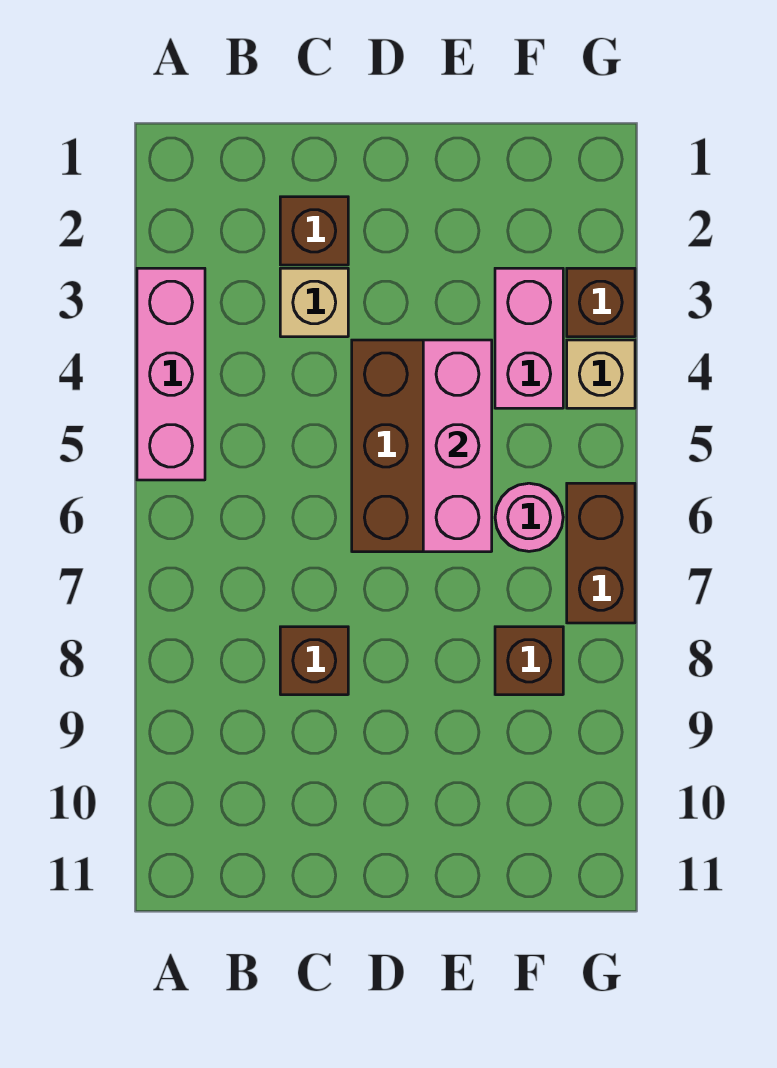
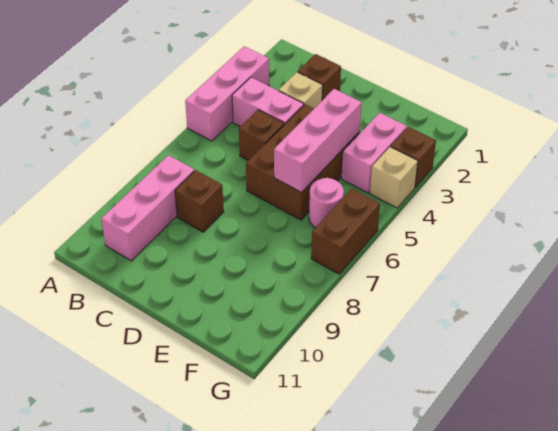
none -> pink 1x2 brick [232,77,304,127]
none -> pink 1x3 brick [101,155,194,261]
brown 1x1 brick [495,627,563,695] -> brown 1x1 brick moved to [239,110,284,160]

